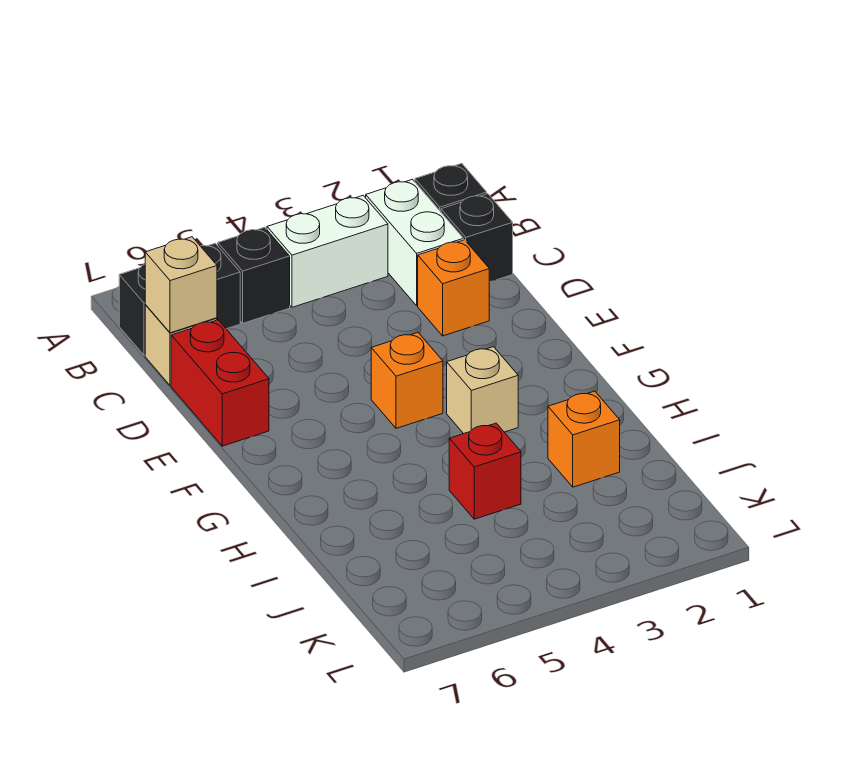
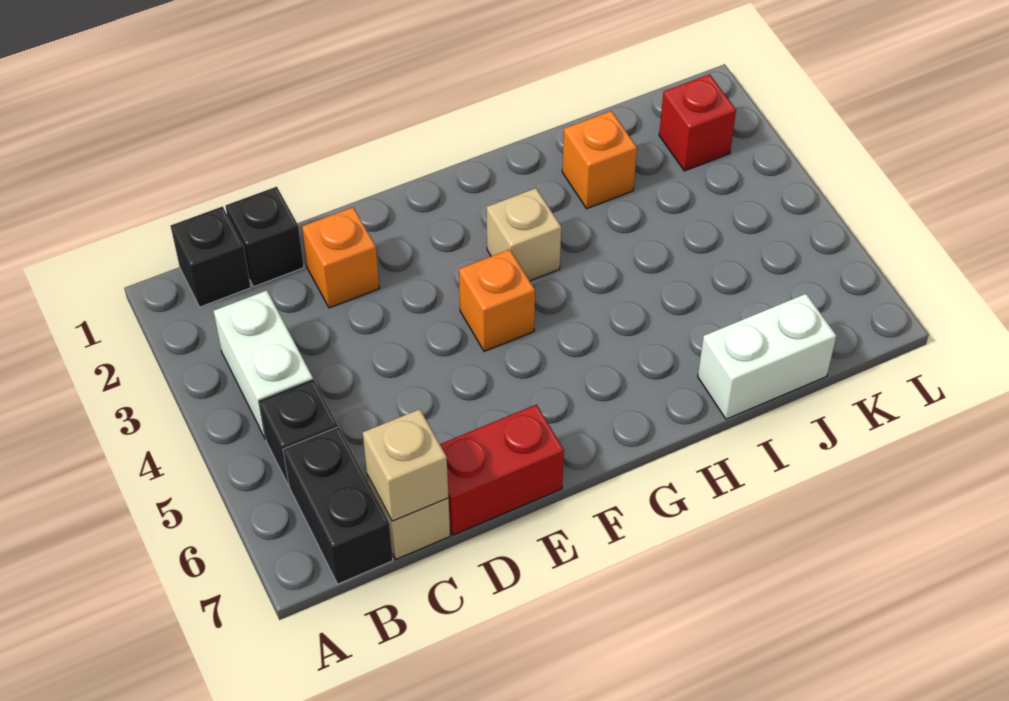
white 1x2 brick [366,179,463,306] -> white 1x2 brick moved to [698,294,836,419]
red 1x1 brick [449,423,521,519] -> red 1x1 brick moved to [659,74,736,171]

